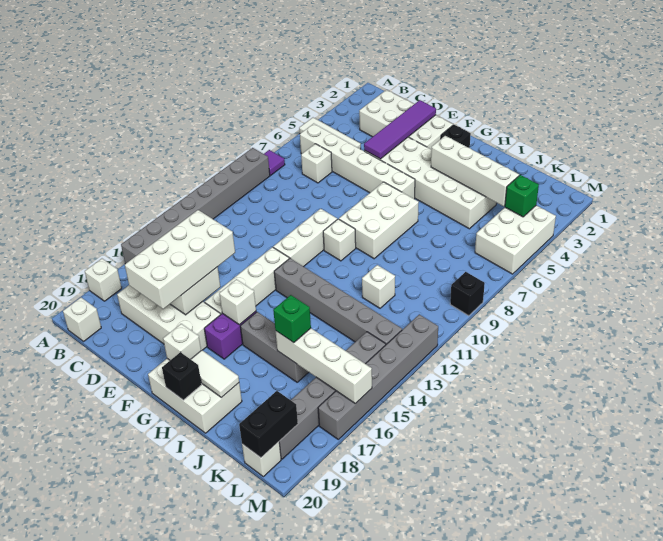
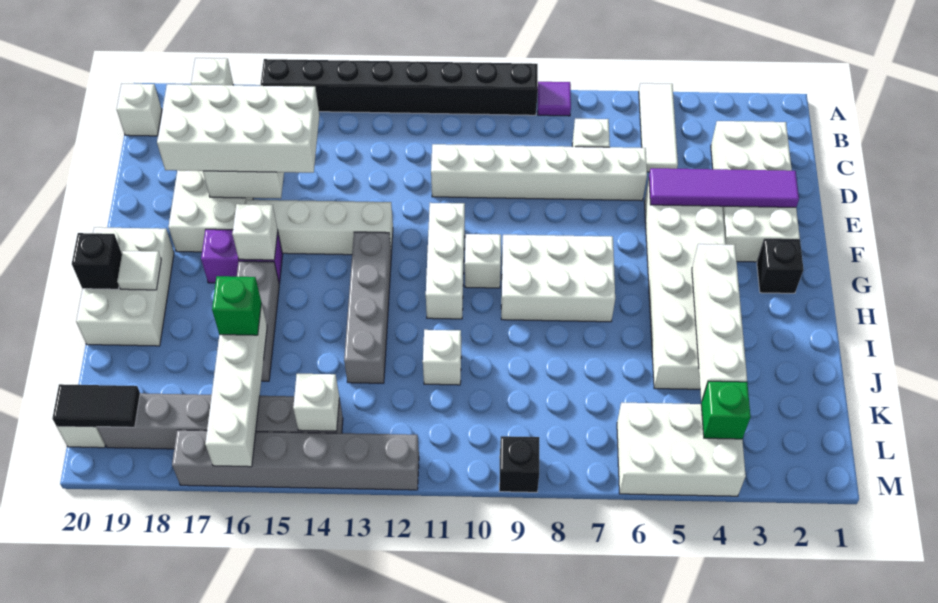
grey 1x8 brick [121,148,270,264] -> black 1x8 brick [261,59,538,115]
white 1x6 brick [300,124,415,199] -> white 1x6 brick turned to [431,144,647,201]
white 1x3 brick [273,209,337,267] -> white 1x3 brick turned to [426,203,465,319]
grey 1x6 brick [274,258,402,344] -> grey 1x4 brick [344,232,391,383]
white 1x1 brick [163,324,201,360] -> white 1x1 brick moved to [293,374,339,431]
white 1x2 tile [191,350,239,398] -> white 1x1 tile [117,251,161,290]
black 1x2 brick [239,391,298,458] -> black 1x2 tile [52,384,140,427]

